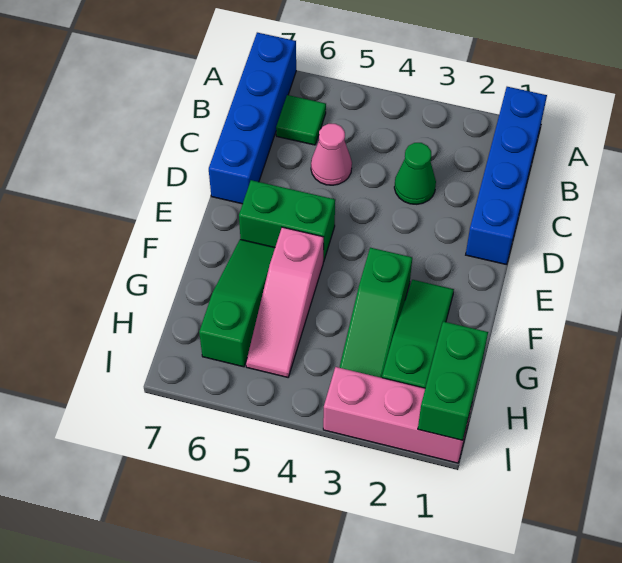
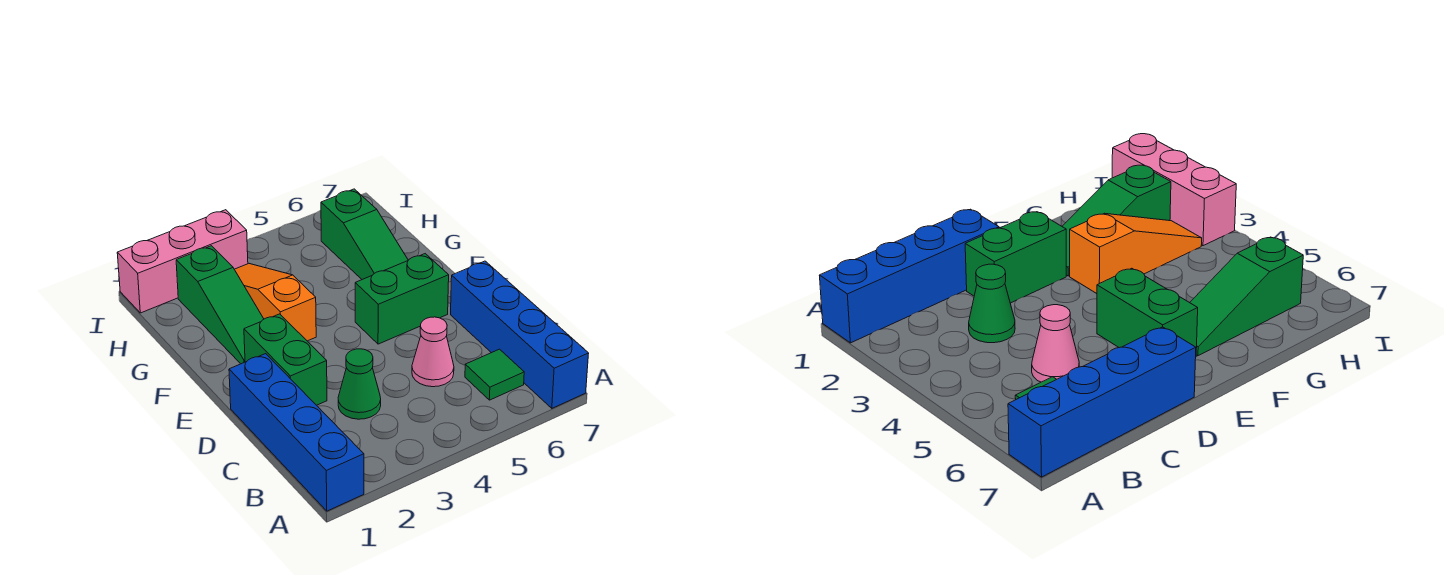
green 1x3 slope [339,248,412,378] -> orange 1x3 slope [234,264,316,341]
pink 1x3 slope [246,227,324,377] -> none
green 1x2 brick [418,321,488,440] -> green 1x2 brick moved to [244,314,327,405]

